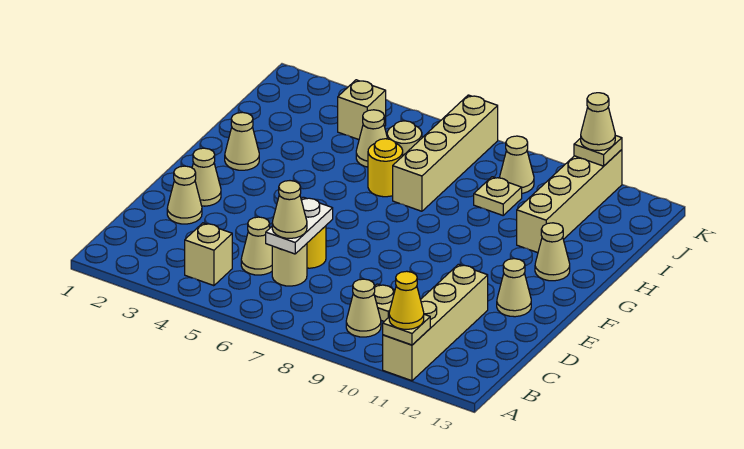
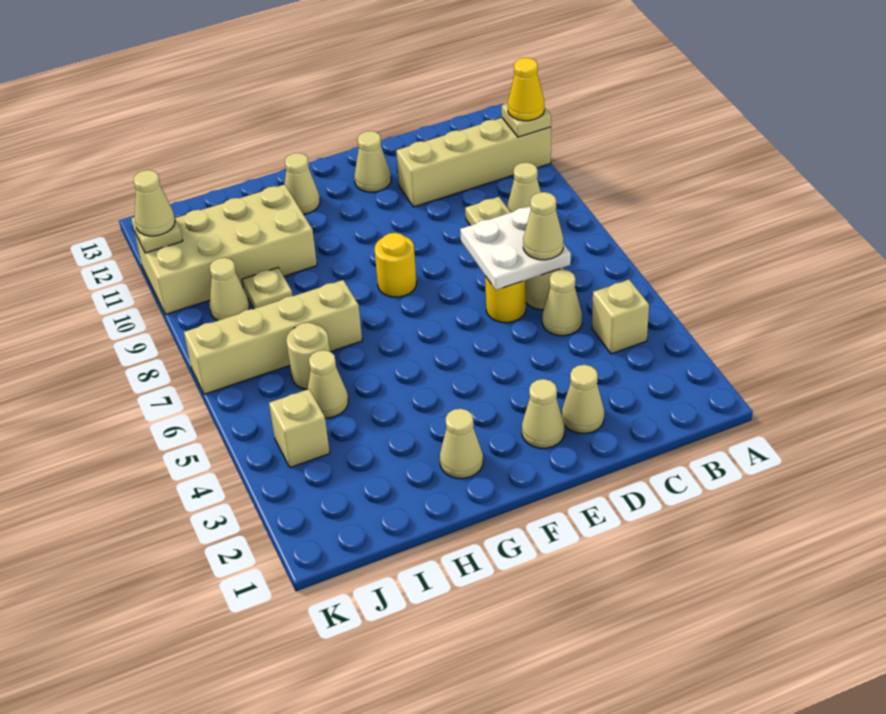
white 1x2 plate [266,197,333,254] -> white 2x2 plate [460,206,571,290]
yellow 1x1 round brick [368,139,403,197] -> yellow 1x1 round brick moved to [375,233,417,297]
tan 1x4 brick [517,150,622,253] -> tan 2x4 brick [134,184,317,314]

